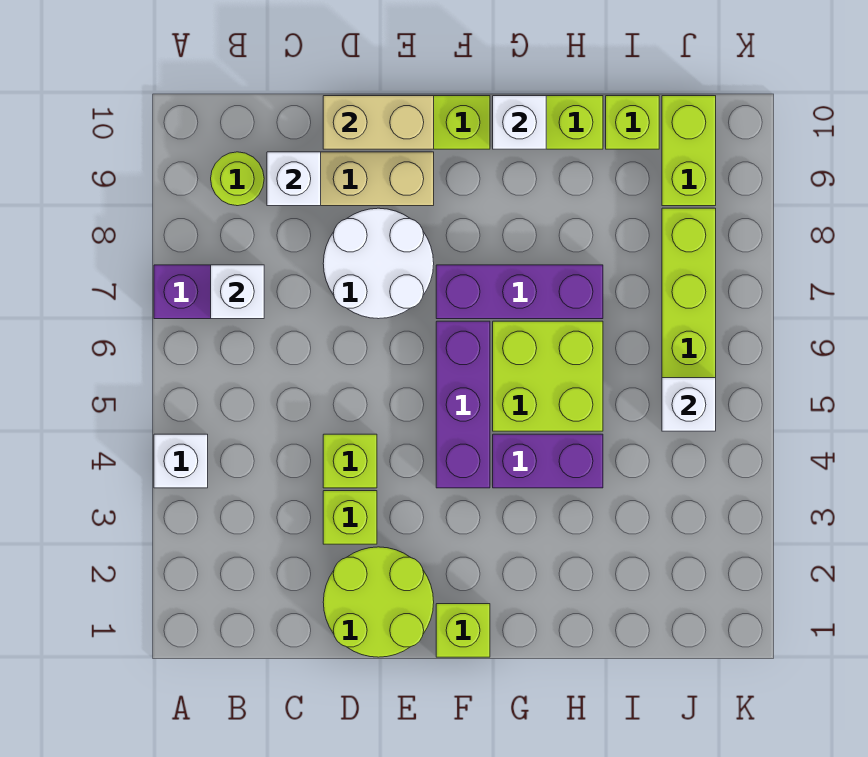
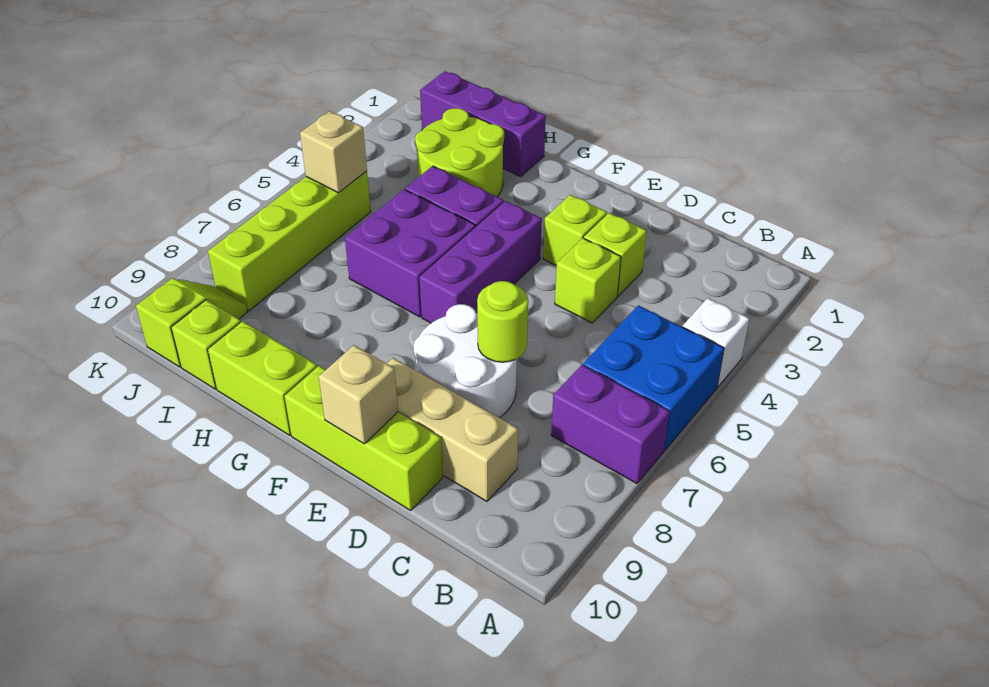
none -> blue 2x2 brick [583,305,724,450]
white 1x1 brick [211,265,264,319] -> none
lime 1x1 round brick [211,152,264,206] -> lime 1x1 round brick moved to [477,281,528,362]
white 1x1 brick [267,152,321,206] -> none
lime 2x2 round brick [323,547,434,657] -> lime 2x2 round brick moved to [415,108,504,197]
tan 1x2 brick [323,96,434,149] -> tan 1x1 brick [319,345,398,444]
lime 1x1 brick [436,604,490,657] -> lime 1x1 brick moved to [543,195,607,266]
purple 1x3 brick [436,265,603,319] -> purple 1x3 brick moved to [420,71,546,176]
lime 2x2 brick [493,321,603,431] -> purple 2x2 brick [345,190,476,317]
white 1x1 brick [493,96,546,149] -> none
white 1x1 brick [662,378,716,431] -> tan 1x1 brick [300,111,367,193]
lime 1x2 brick [662,96,716,206] -> lime 1x2 slope [136,279,247,367]

